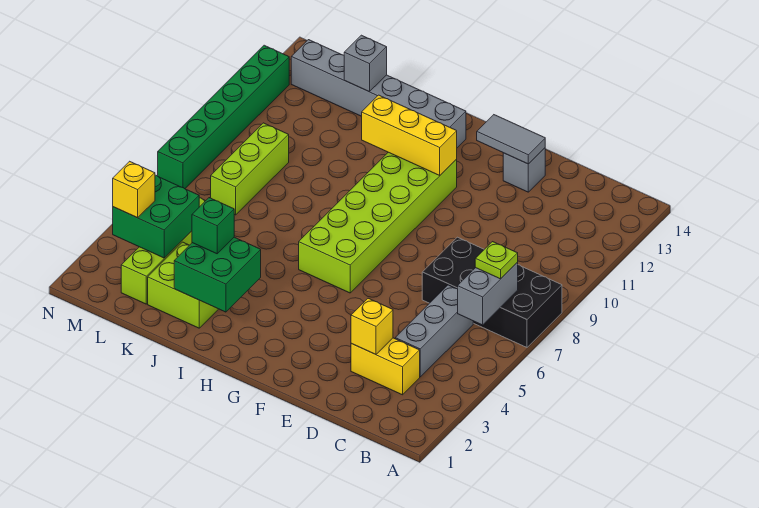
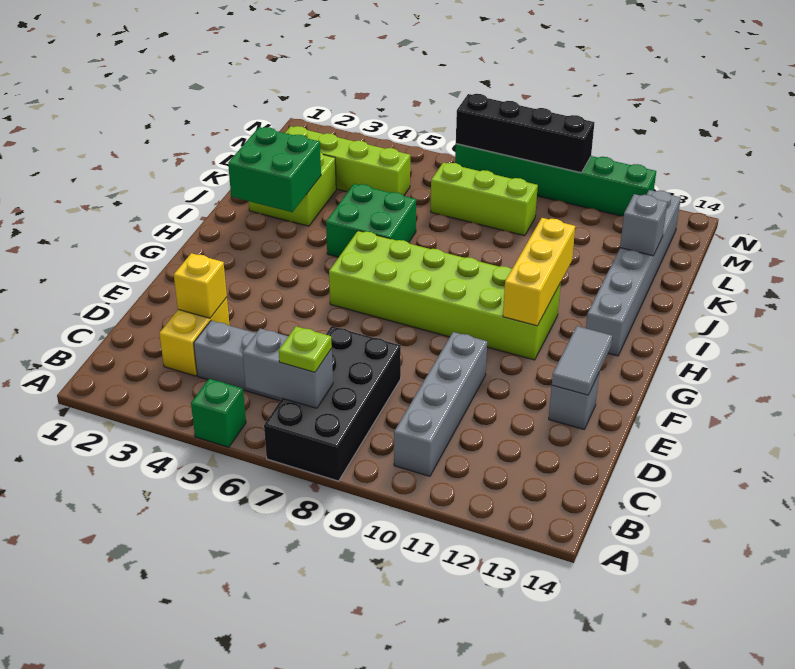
none -> grey 1x4 brick [394,332,487,476]
green 1x1 brick [192,198,234,254] -> green 1x1 brick moved to [191,379,246,447]
green 2x2 brick [113,175,199,258] -> green 2x2 brick moved to [326,184,416,257]
yellow 1x1 brick [113,161,155,218] -> none
none -> black 1x4 brick [456,94,594,173]

